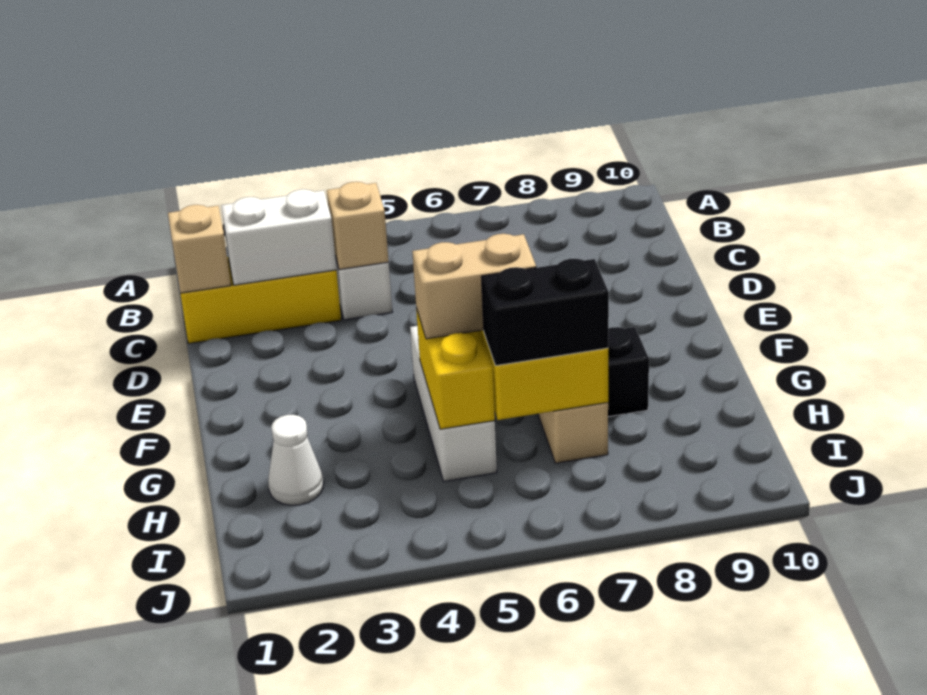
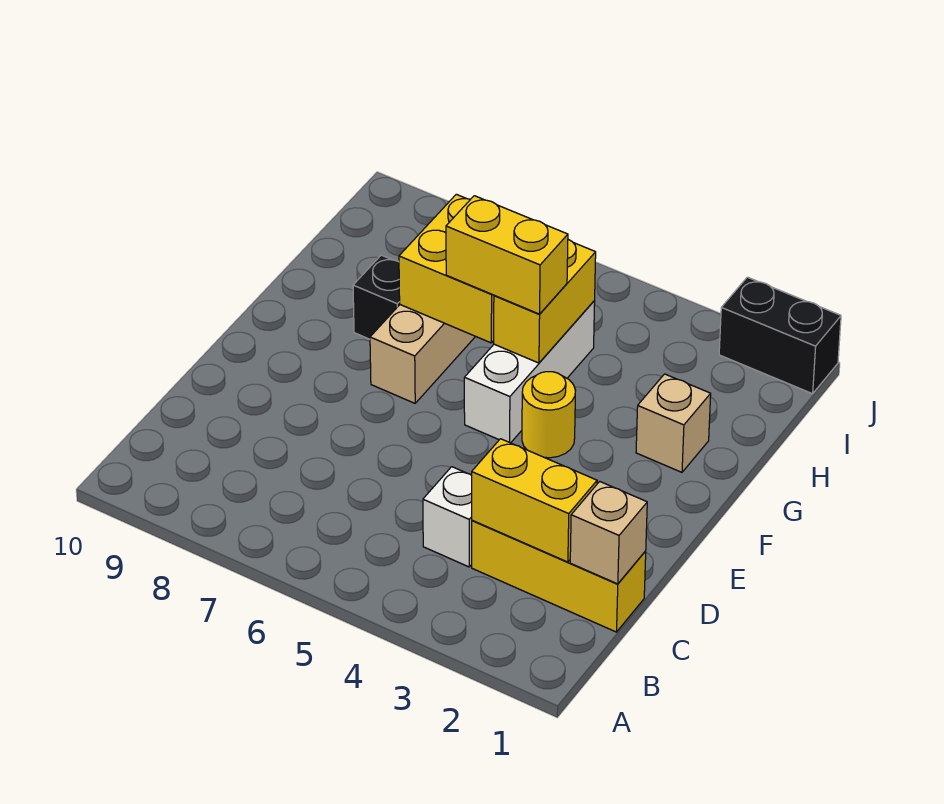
white 1x2 brick [221,189,336,285] -> yellow 1x2 brick [472,439,597,562]
tan 1x1 brick [327,182,389,270] -> tan 1x1 brick moved to [636,374,711,472]
none -> yellow 1x1 round brick [522,372,576,458]
tan 1x2 brick [412,234,536,339] -> yellow 1x2 brick [446,196,568,314]
white 1x1 cone [268,415,323,505] -> none
black 1x2 brick [481,259,609,366] -> black 1x2 brick moved to [719,277,841,394]

